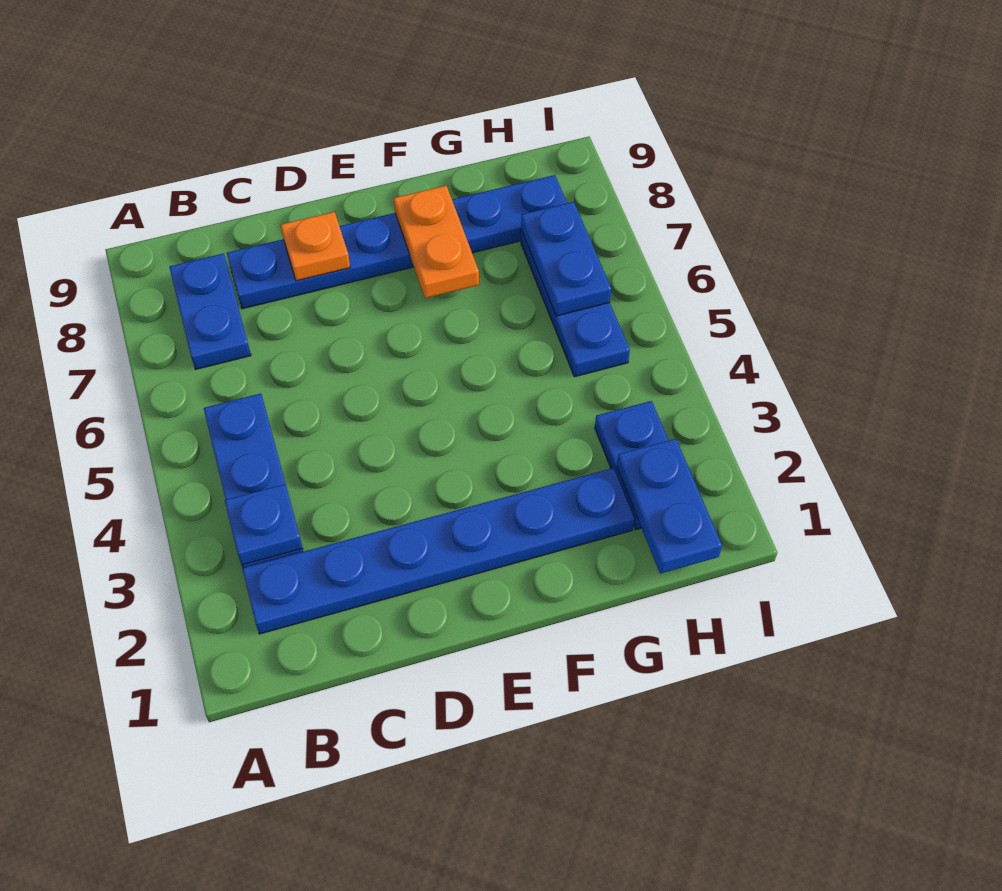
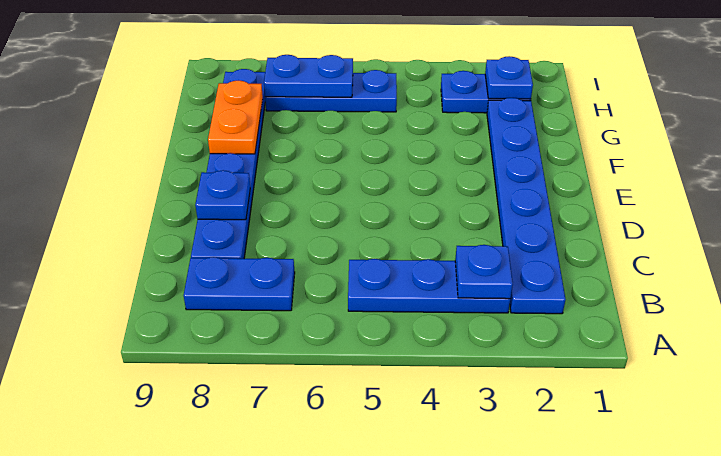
orange 1x1 plate [281,212,350,281] -> blue 1x1 plate [195,170,250,220]
orange 1x2 plate [394,186,479,298] -> orange 1x2 plate turned to [208,81,263,154]
blue 1x2 plate [617,439,722,574] -> blue 1x1 plate [485,56,533,99]

